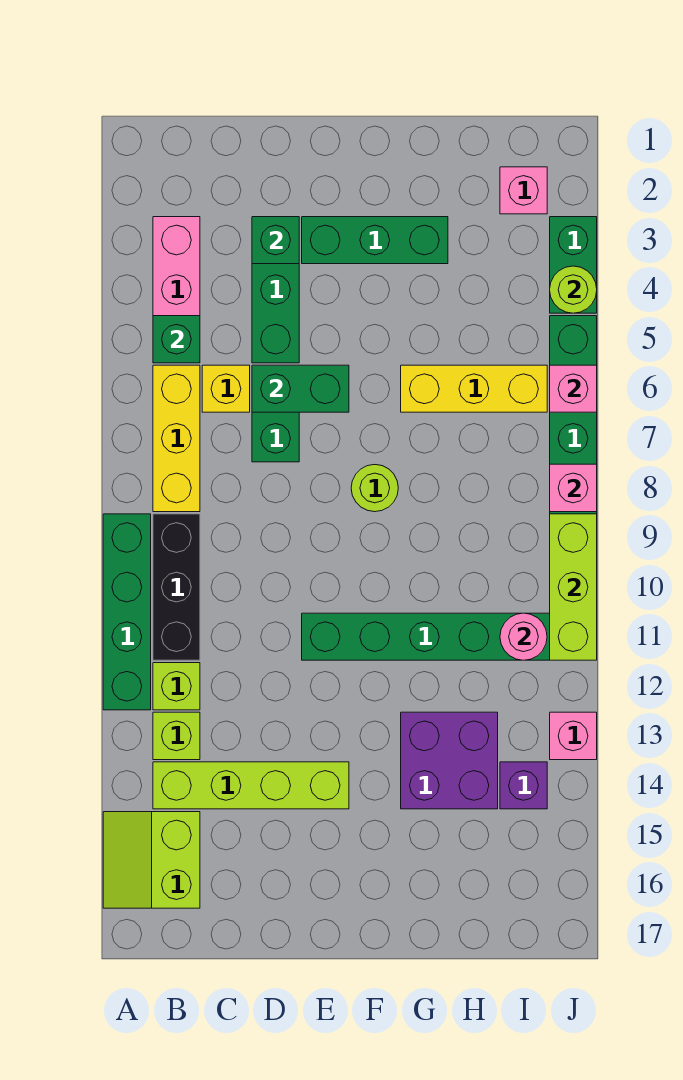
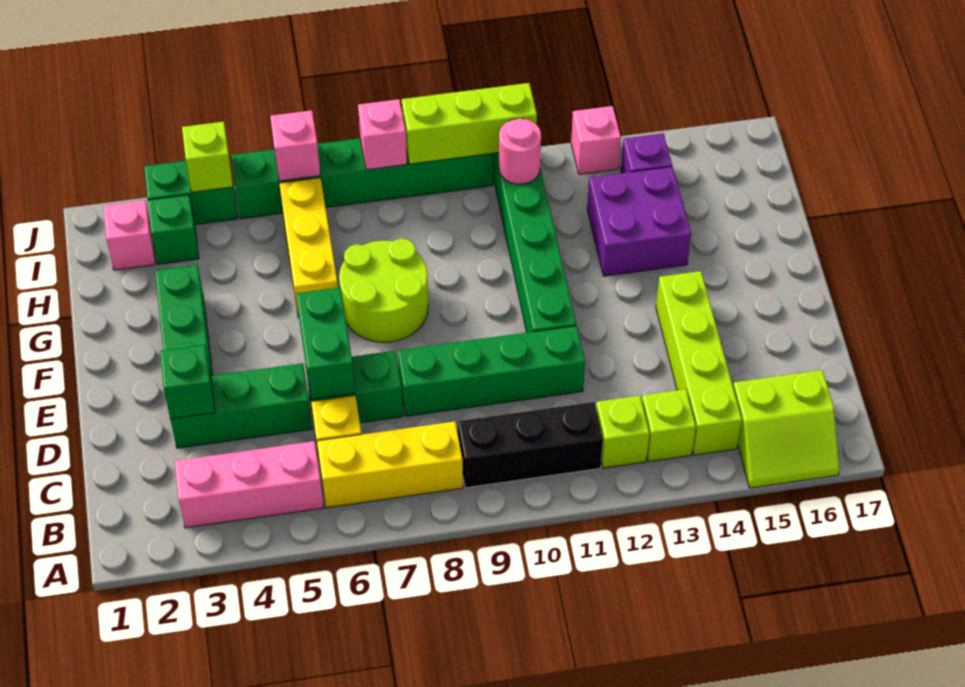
green 1x4 brick [103,514,151,710] -> green 1x4 brick moved to [398,326,585,416]
green 1x1 brick [153,316,200,363] -> green 1x1 brick moved to [148,195,199,264]
lime 1x1 round brick [351,465,398,512] -> lime 2x2 round brick [339,239,428,342]
lime 1x1 round brick [550,266,597,313] -> lime 1x1 brick [182,122,233,192]

